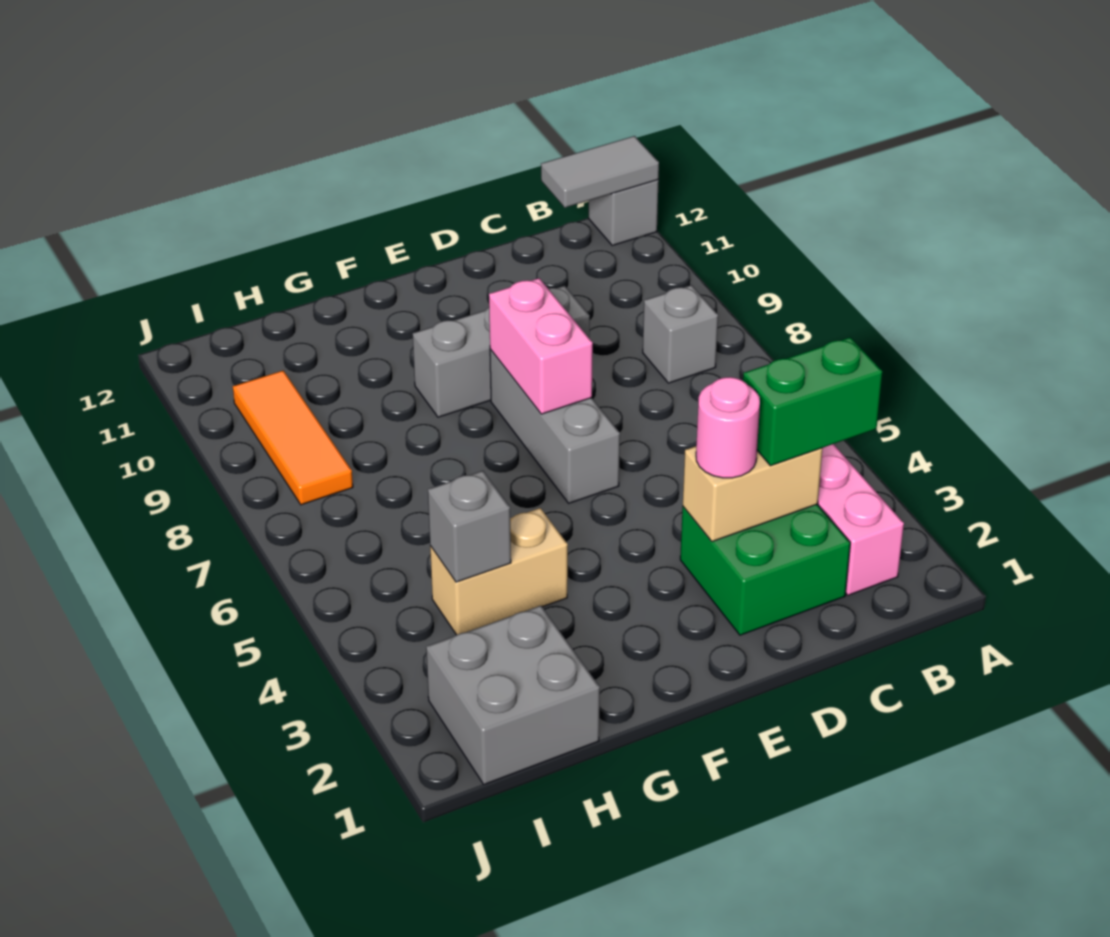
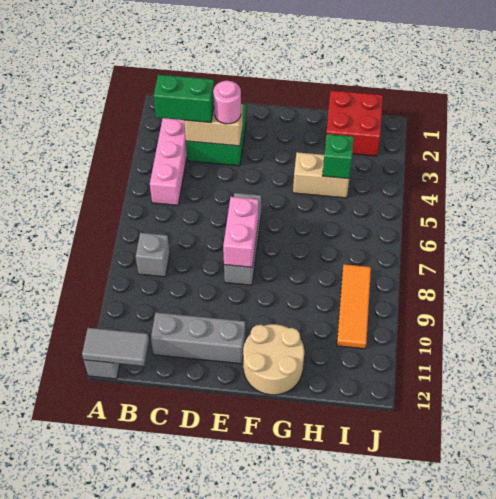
grey 1x3 brick [413,286,590,417] -> grey 1x3 brick moved to [151,313,245,364]
none -> tan 2x2 round brick [243,324,304,395]
grey 2x2 brick [426,606,600,784] -> red 2x2 brick [326,91,383,156]
grey 1x1 brick [428,471,511,582] -> green 1x1 brick [322,134,354,179]

